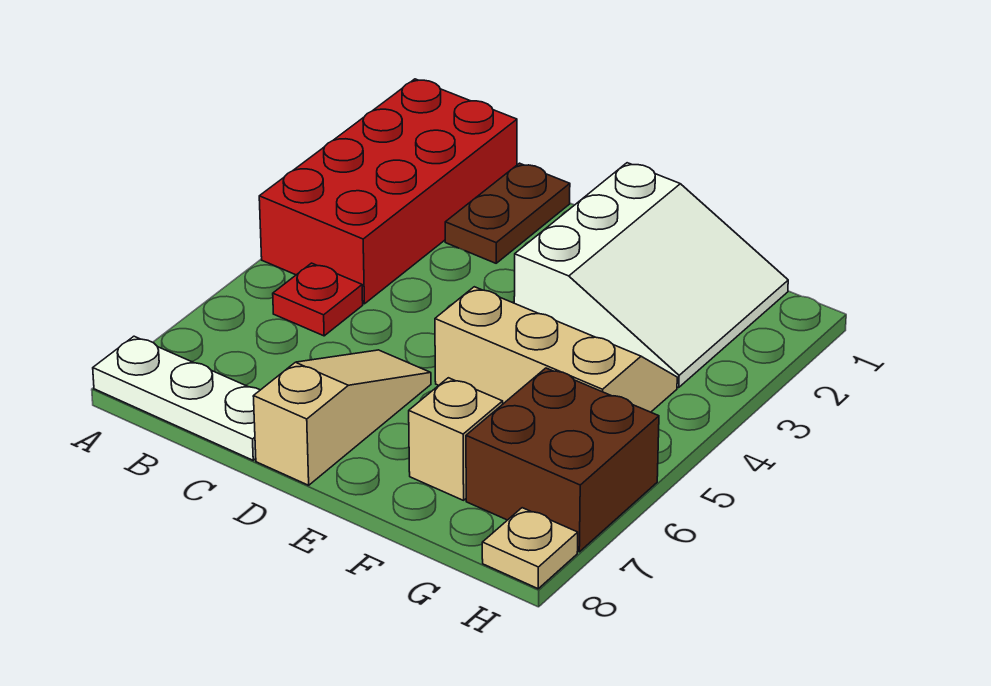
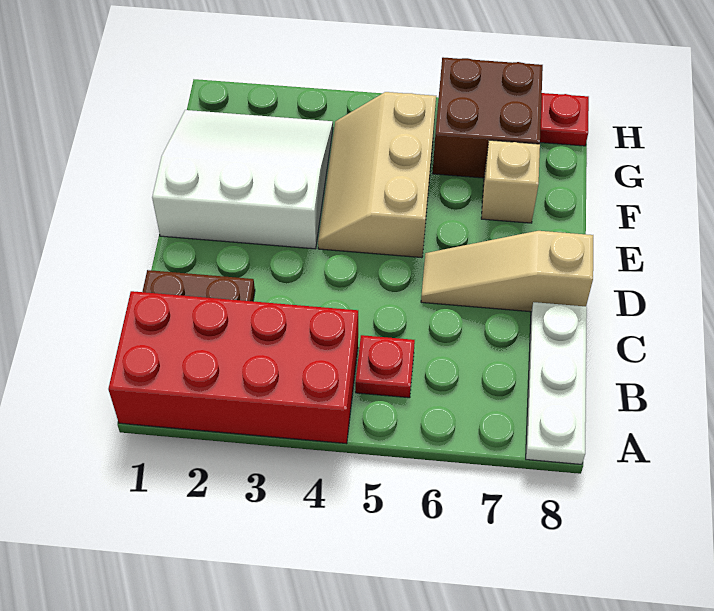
tan 1x1 plate [482,508,578,589] -> red 1x1 plate [540,93,589,146]

